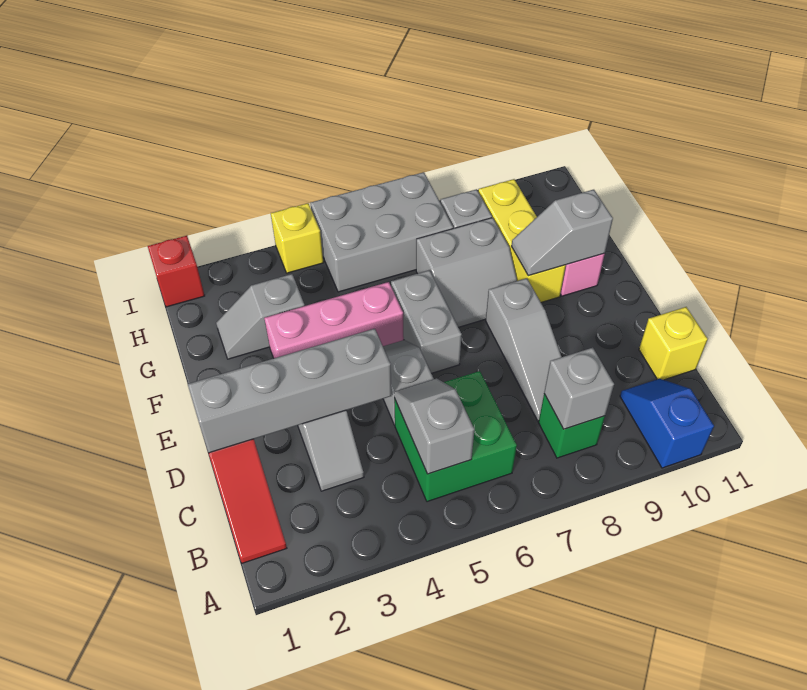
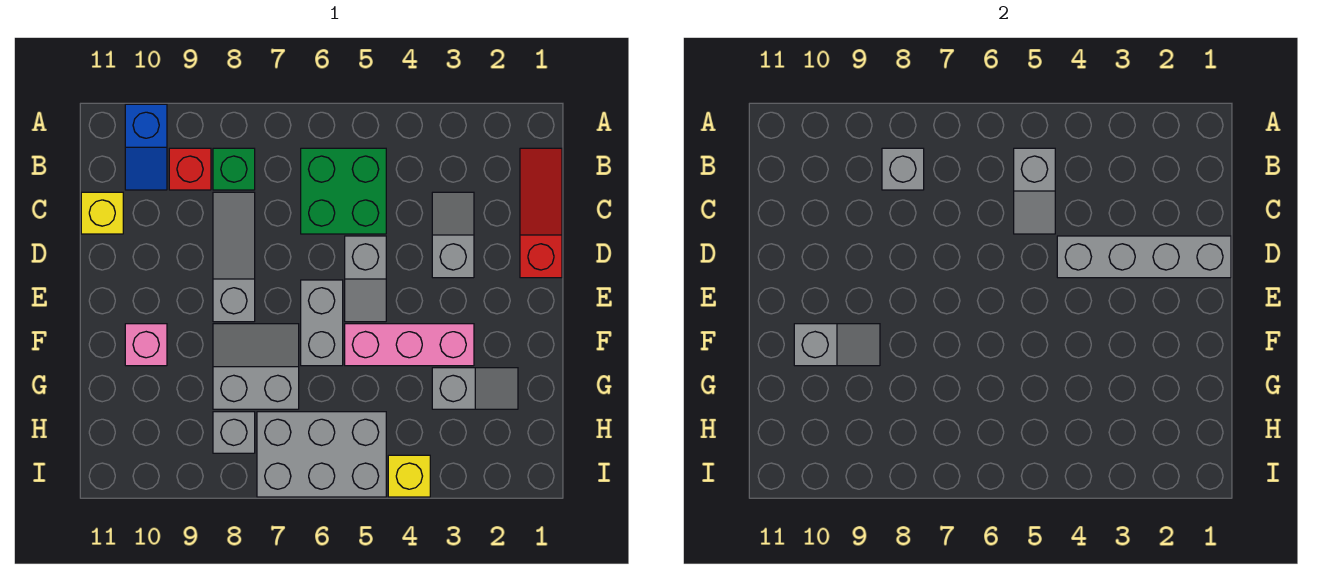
yellow 1x3 brick [478,179,566,302] -> none
red 1x1 brick [148,236,205,307] -> red 1x1 brick moved to [169,148,211,190]

